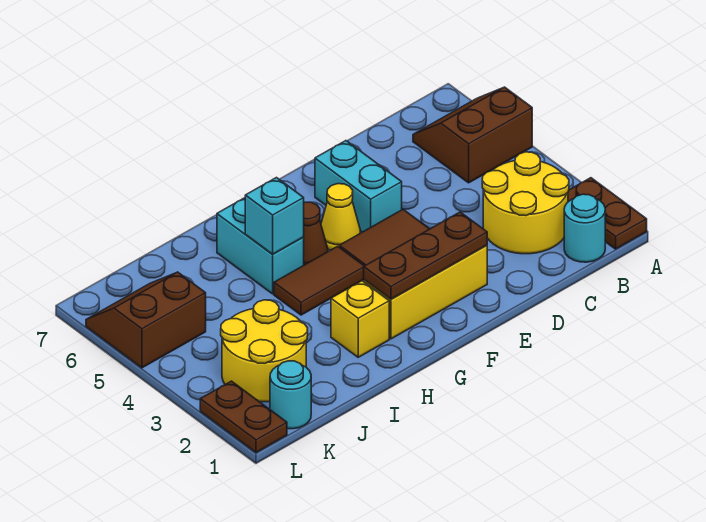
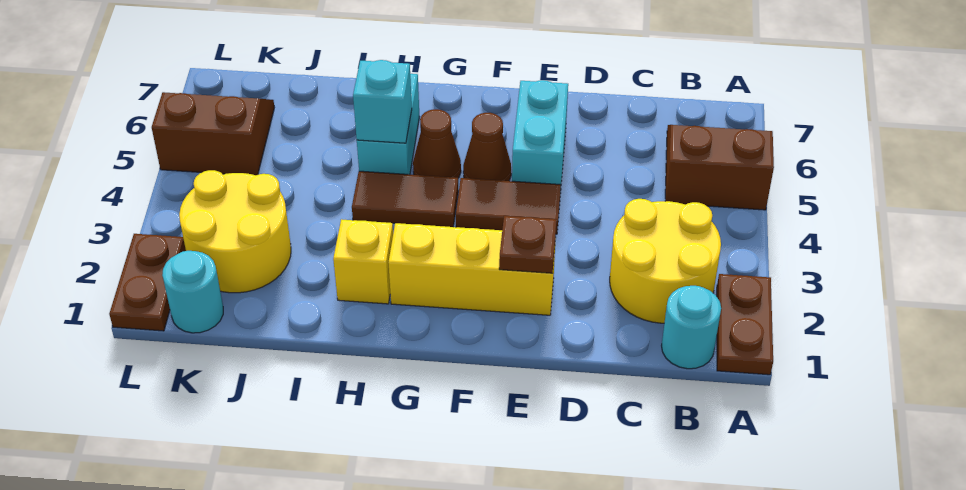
brown 1x3 plate [364,212,487,299] -> brown 1x1 plate [499,216,556,273]
yellow 1x1 cone [321,184,360,250] -> brown 1x1 cone [463,113,511,181]

